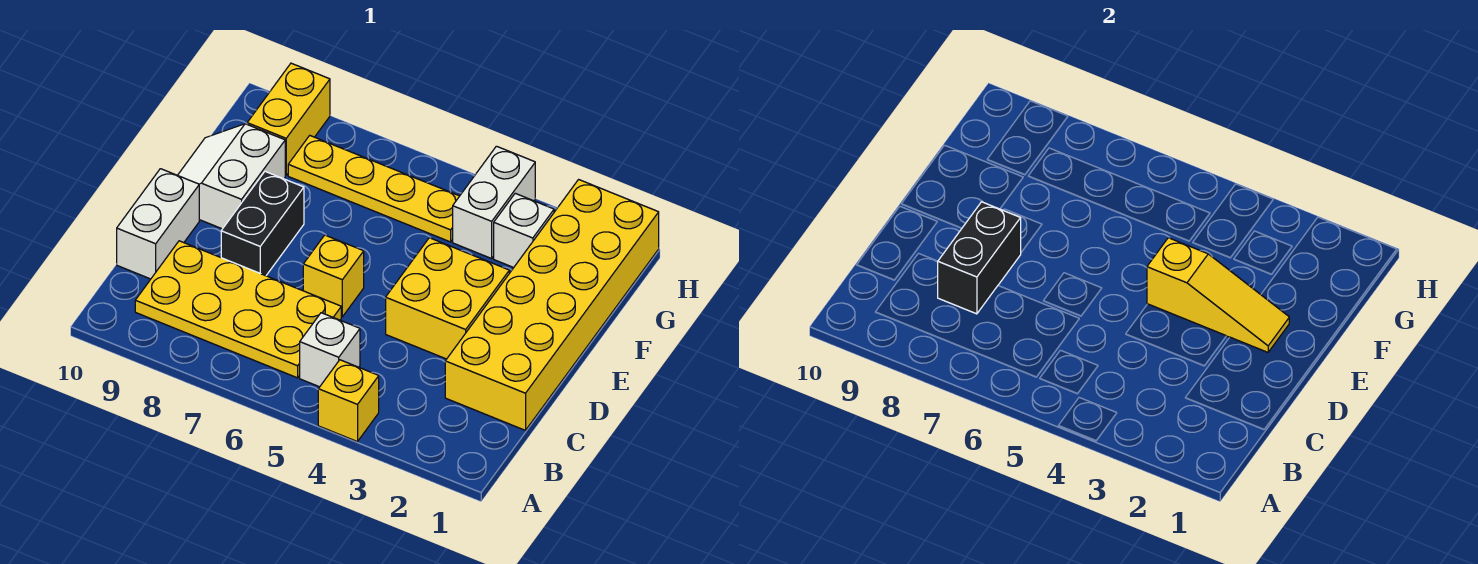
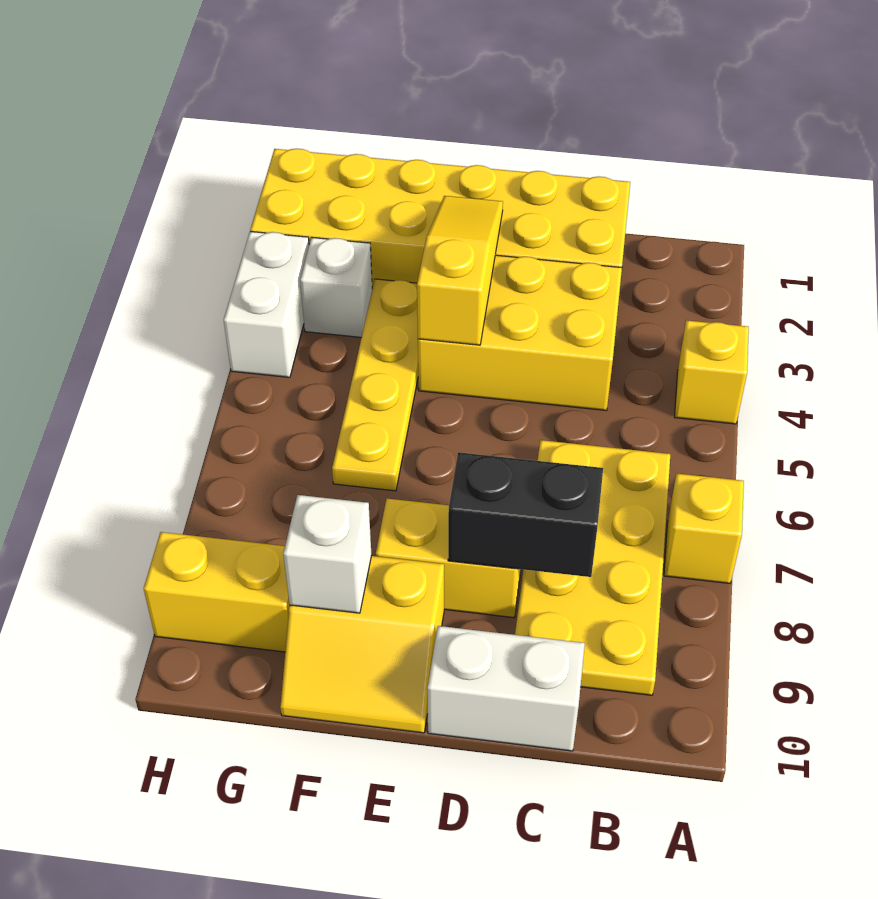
white 1x1 brick [300,313,360,387] -> white 1x1 brick moved to [283,495,372,613]
yellow 2x2 brick [386,238,509,359] -> yellow 2x3 brick [418,255,622,410]
yellow 1x1 brick [303,235,364,317] -> yellow 1x1 brick moved to [664,473,744,583]
black 1x2 brick [221,171,304,276] -> yellow 1x2 brick [376,499,521,618]
white 2x2 slope [178,124,285,229] -> yellow 2x2 slope [280,556,444,733]
white 1x2 brick [453,146,535,259] -> white 1x2 brick turned to [224,231,309,377]
yellow 1x4 plate [288,136,459,242] -> yellow 1x4 plate moved to [332,279,418,491]

